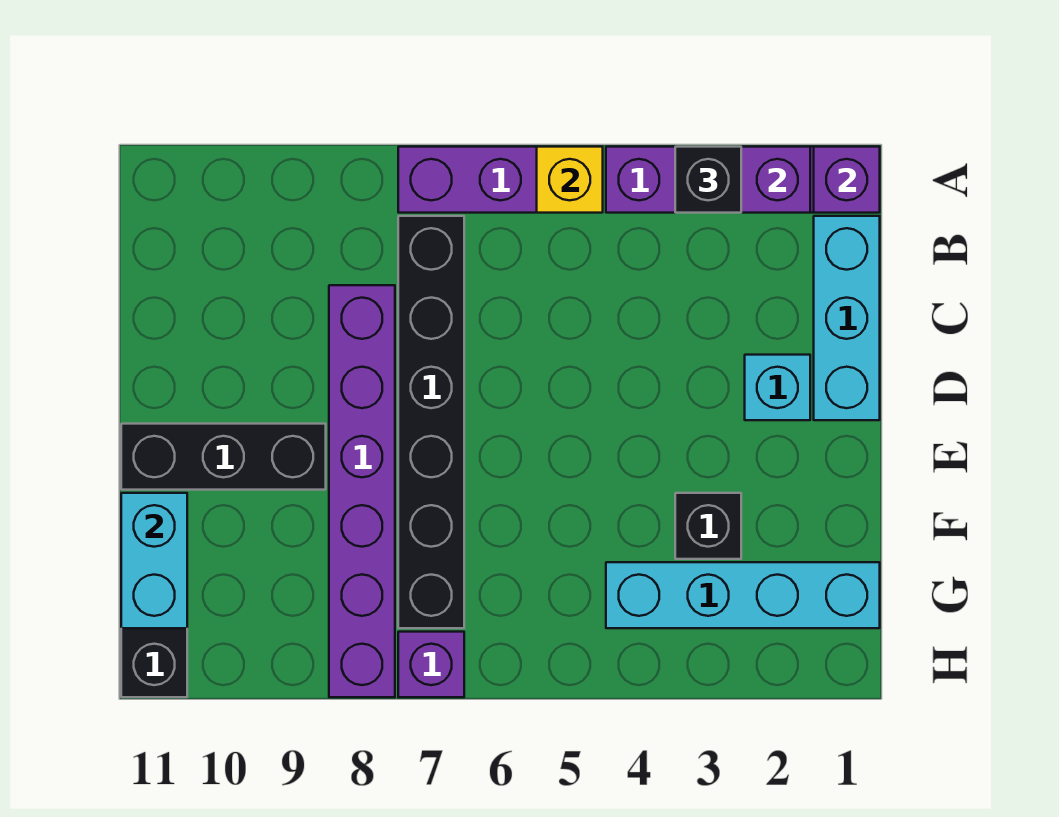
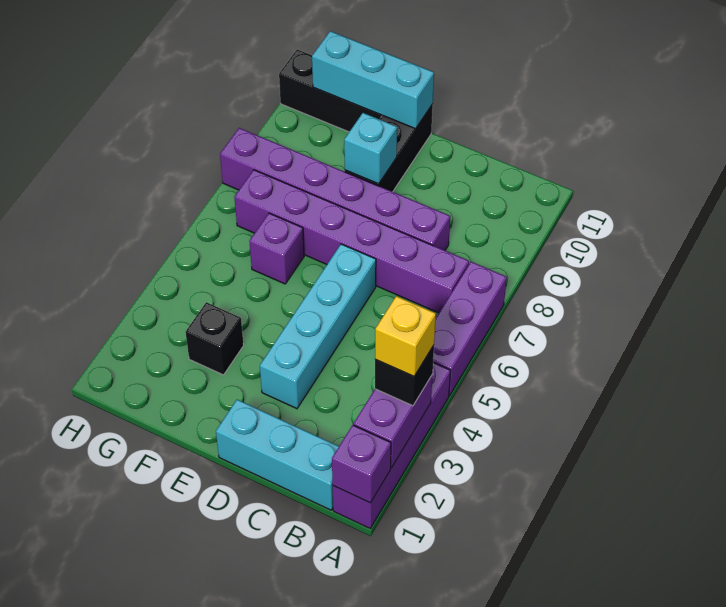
yellow 1x1 brick [537,147,603,213] -> yellow 1x1 brick moved to [375,296,436,376]
black 1x6 brick [398,216,464,628] -> purple 1x6 brick [234,170,469,313]
cyan 1x1 brick [745,355,810,420] -> cyan 1x1 brick moved to [344,113,397,184]
cyan 1x2 brick [121,493,187,628] -> cyan 1x3 brick [312,31,434,129]
cyan 1x4 brick [606,562,880,628] -> cyan 1x4 brick moved to [260,244,376,409]
purple 1x1 brick [398,632,464,697] -> purple 1x1 brick moved to [249,213,304,284]

